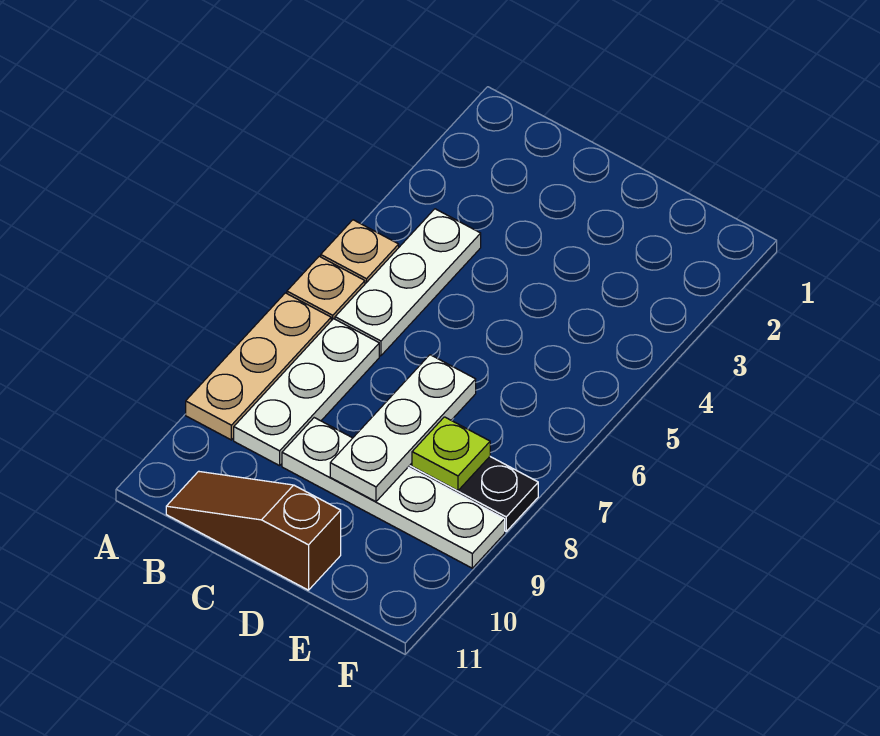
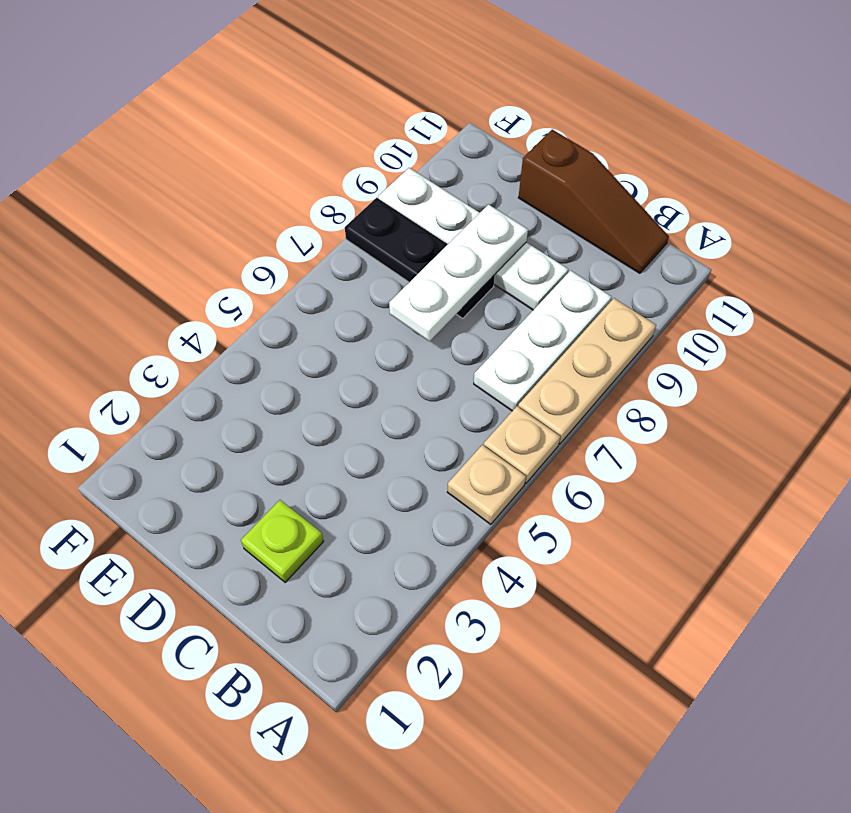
white 1x3 plate [335,209,481,356] -> none
lime 1x1 plate [412,417,490,491] -> lime 1x1 plate moved to [241,500,324,583]

